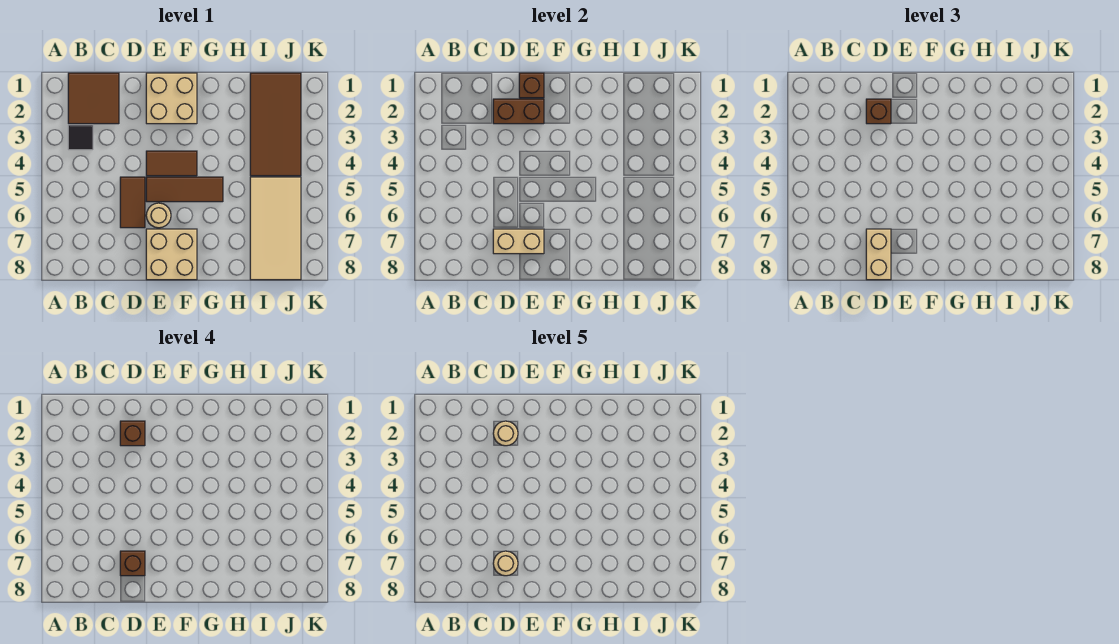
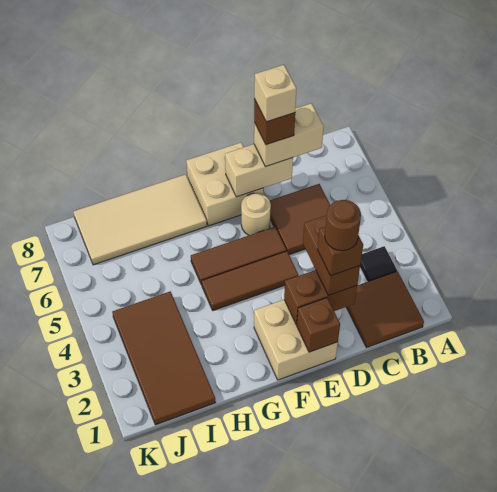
brown 1x1 brick [866,99,891,124] -> brown 1x2 brick [303,215,360,295]
tan 1x1 round brick [493,421,518,446] -> brown 1x1 round brick [325,200,361,251]
brown 1x2 tile [120,177,145,228] -> brown 2x2 tile [270,184,330,255]
tan 1x2 brick [866,229,891,280] -> tan 1x2 brick turned to [254,103,324,167]
tan 1x1 round brick [493,551,518,576] -> tan 1x1 brick [254,65,297,122]
brown 1x2 tile [146,151,197,176] -> brown 1x3 tile [202,251,298,310]
tan 2x4 tile [250,177,301,280] -> tan 2x4 tile turned to [73,174,207,265]

